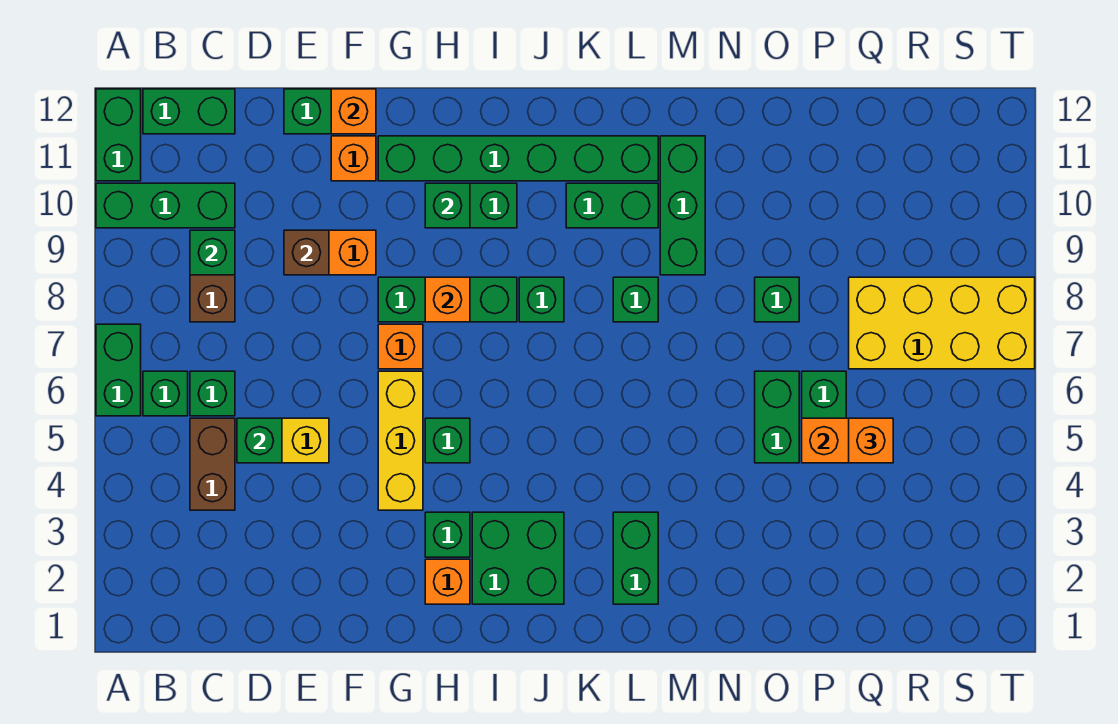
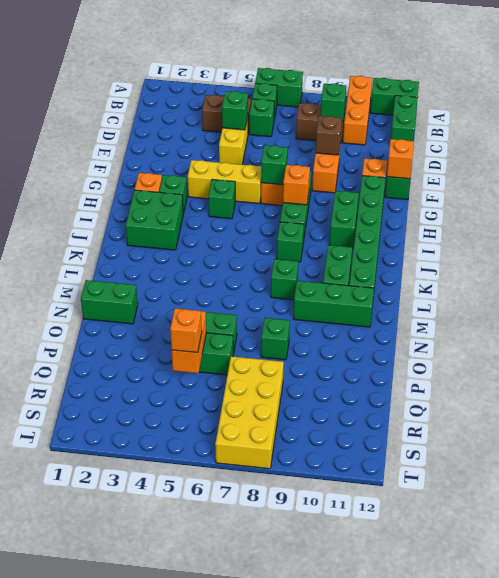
green 1x3 brick [96,183,235,228] -> orange 1x3 brick [343,76,372,145]
green 1x1 brick [425,183,470,228] -> green 1x1 brick moved to [261,145,288,185]
green 1x2 brick [613,512,658,604] -> green 1x2 brick moved to [81,280,138,324]

